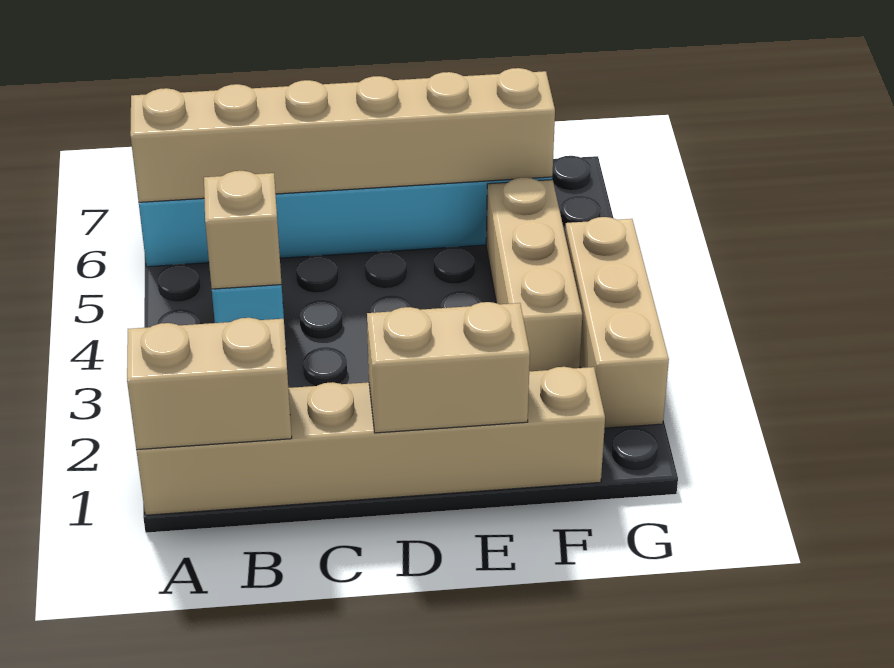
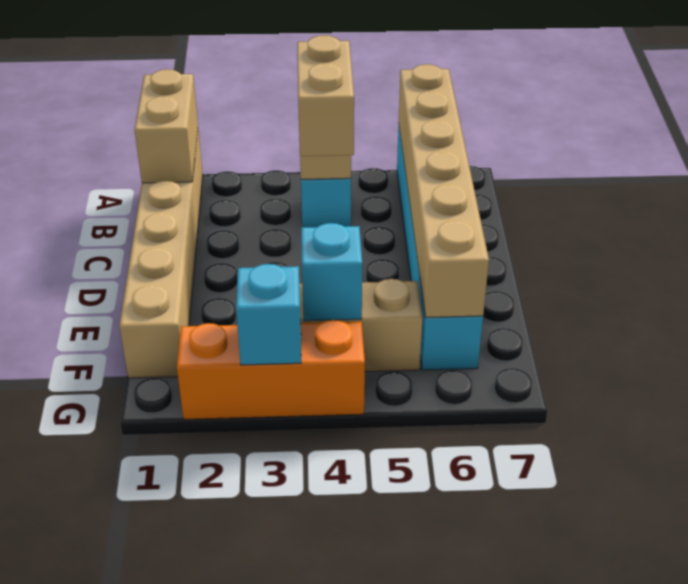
tan 1x2 brick [367,302,530,433] -> tan 1x2 brick moved to [297,35,354,156]
none -> cyan 1x1 brick [301,223,362,321]
tan 1x3 brick [565,217,669,428] -> orange 1x3 brick [177,320,365,419]
none -> cyan 1x1 brick [236,264,301,365]

